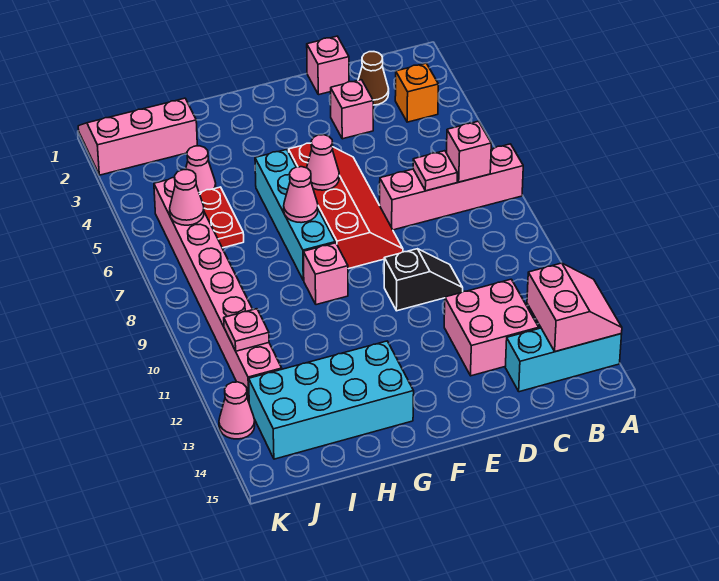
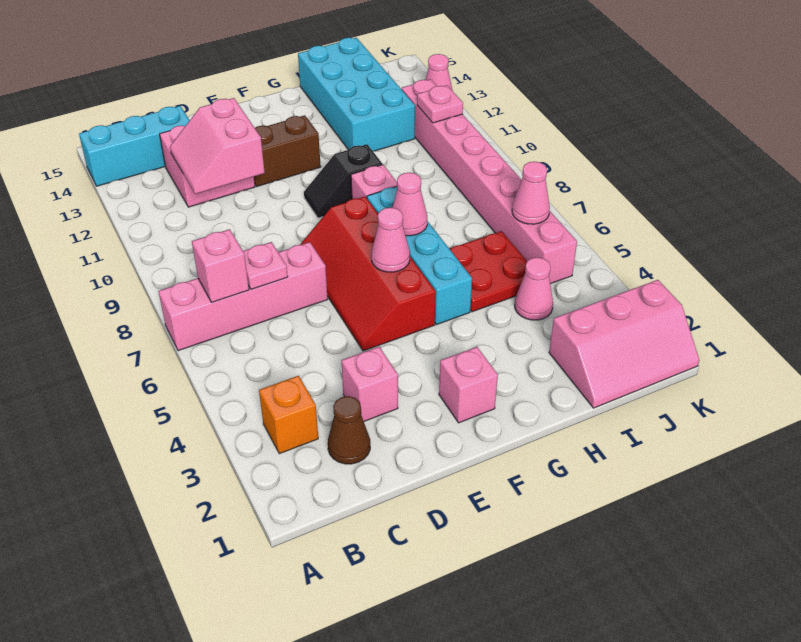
pink 2x2 slope [527,263,622,352] -> pink 2x2 slope moved to [170,98,265,194]
pink 1x1 brick [307,36,349,95] -> pink 1x1 brick moved to [439,347,498,423]
black 1x2 slope [384,249,463,311] -> black 1x2 slope moved to [304,144,382,218]
none -> brown 1x2 brick [254,115,321,186]
cyan 2x4 brick [249,341,414,459] -> cyan 2x4 brick turned to [298,38,415,151]
red 1x2 plate [199,187,244,248] -> red 2x2 plate [450,231,527,312]

